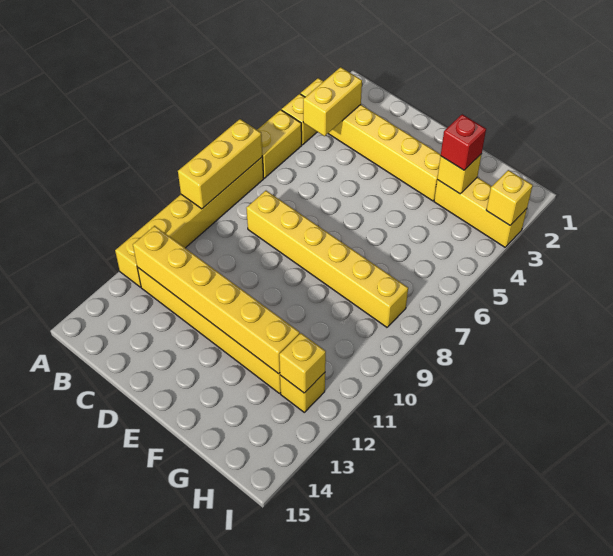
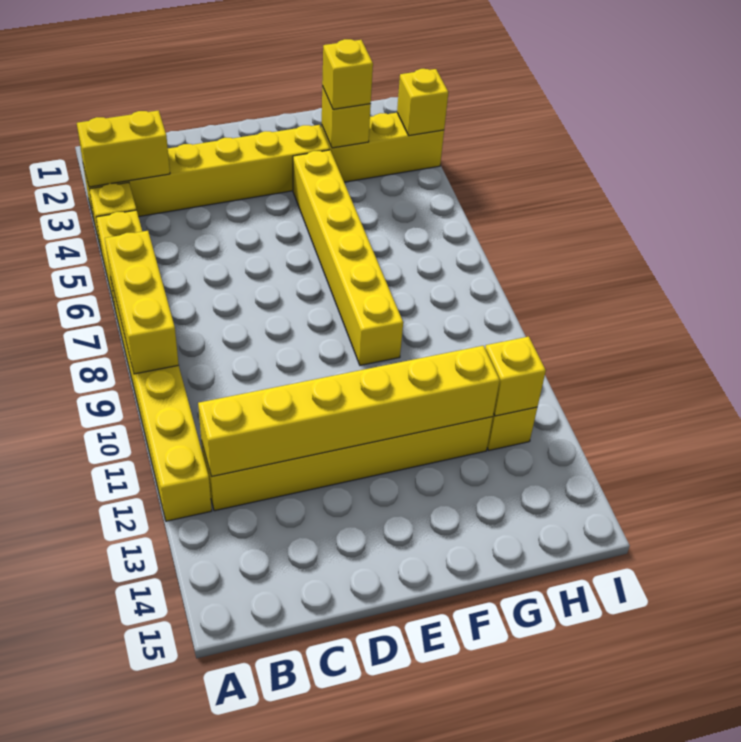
yellow 1x2 brick [303,67,362,136] -> yellow 1x2 brick turned to [77,110,170,187]
yellow 1x6 brick [246,191,408,327] -> yellow 1x6 brick turned to [293,150,403,365]
red 1x1 brick [441,114,486,170] -> yellow 1x1 brick [322,39,373,109]

